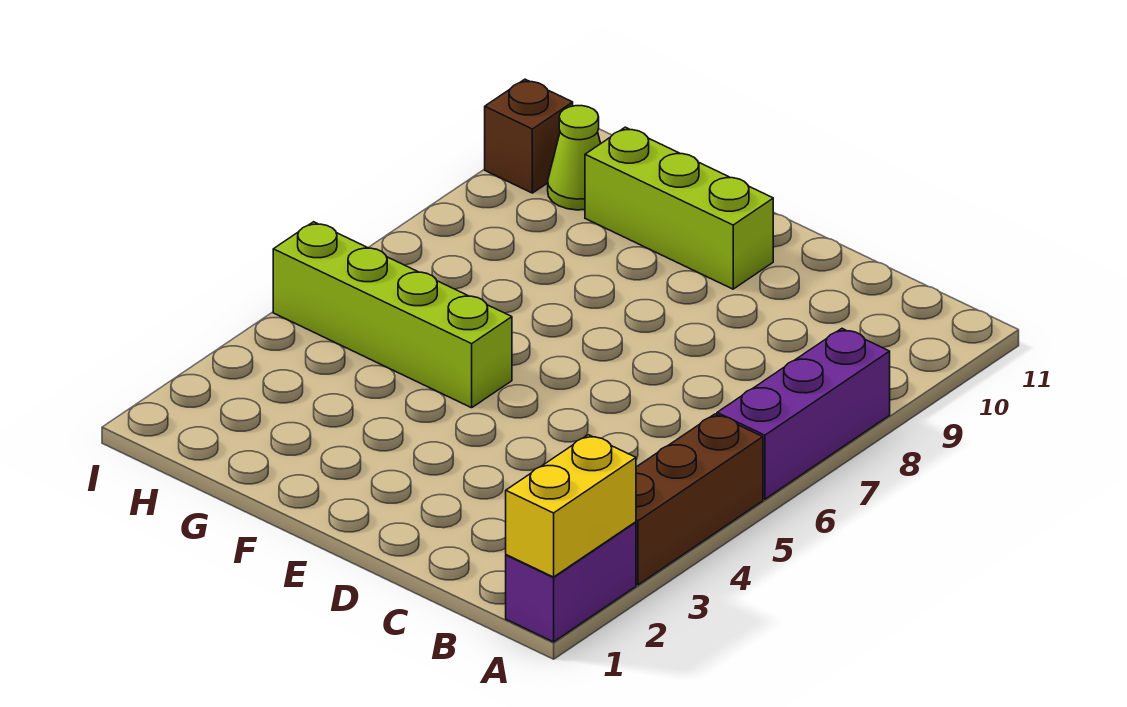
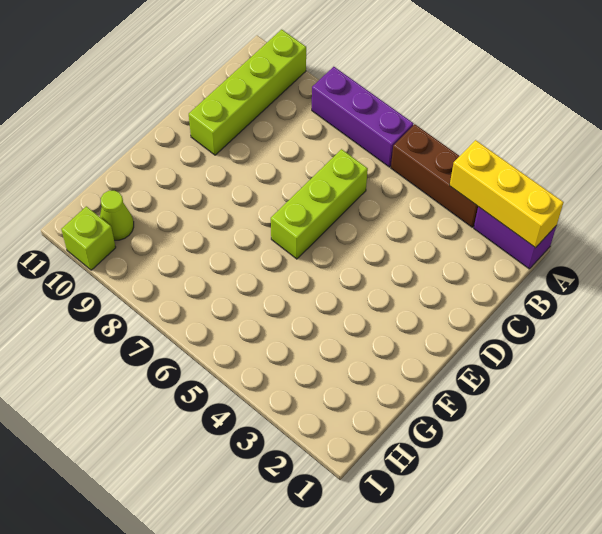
yellow 1x2 brick [506,435,636,577] -> yellow 1x3 brick [450,140,564,248]
lime 1x3 brick [585,127,773,289] -> lime 1x3 brick moved to [271,149,368,259]
lime 1x4 brick [273,222,512,408] -> lime 1x4 brick moved to [189,30,306,155]
brown 1x1 brick [485,79,573,193] -> lime 1x1 brick [61,206,116,270]

